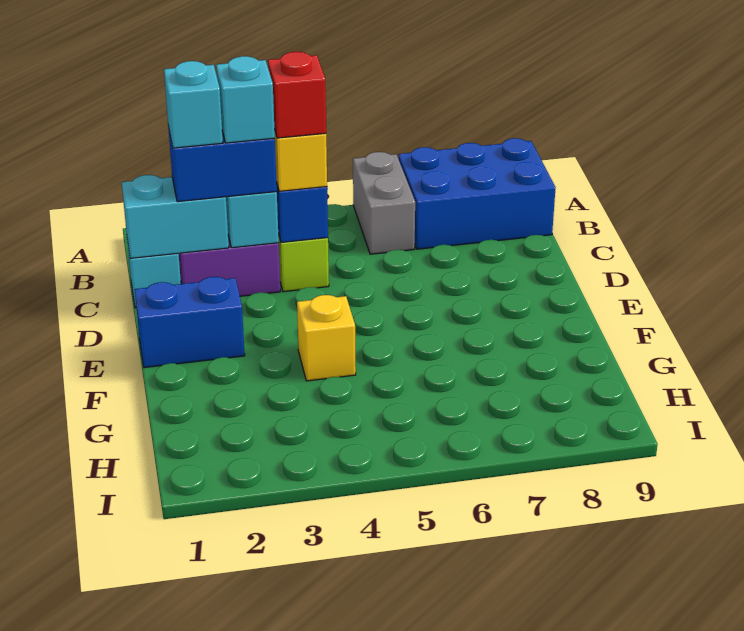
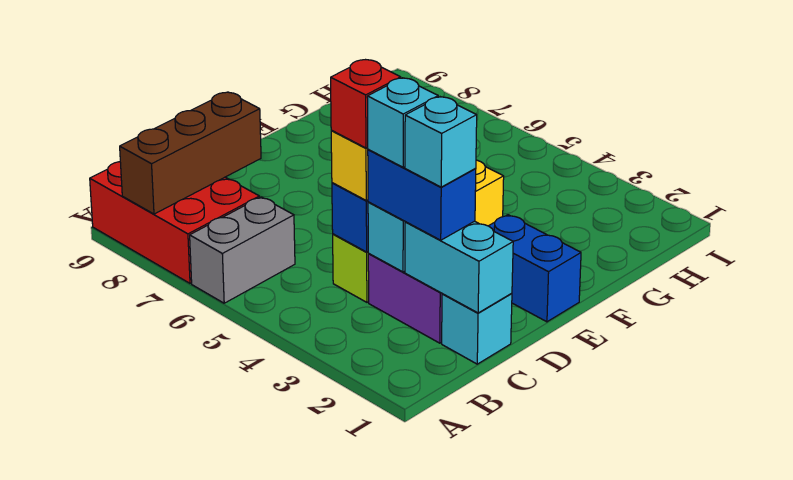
blue 2x3 brick [399,138,556,249] -> red 2x3 brick [90,162,259,283]
none -> brown 1x3 brick [120,92,261,214]

